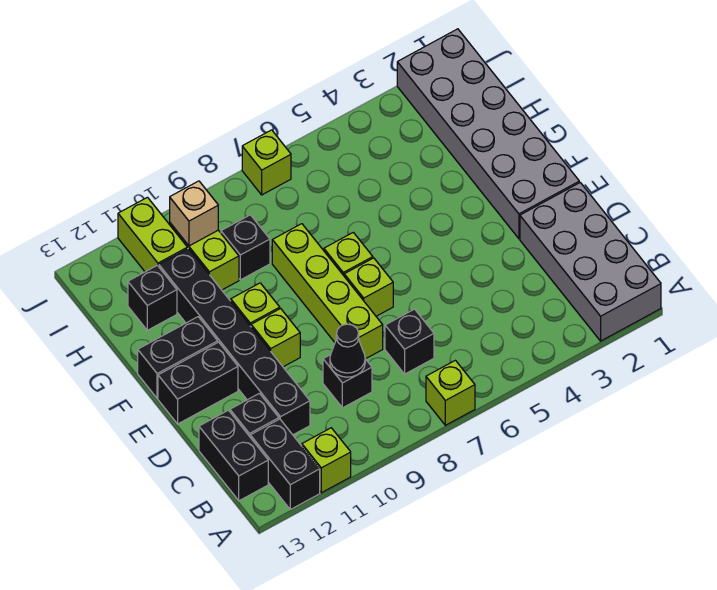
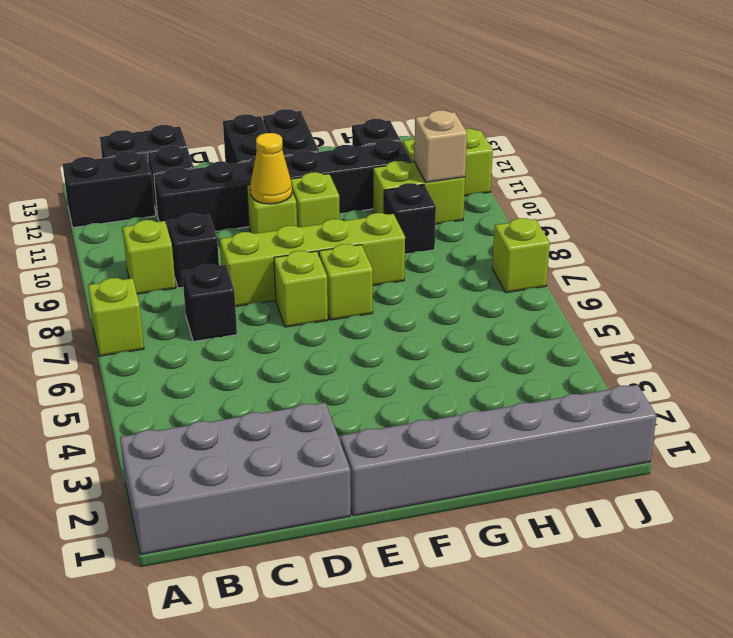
lime 1x1 brick [302,428,351,493] -> lime 1x1 brick moved to [122,220,176,294]
black 1x1 cone [330,324,365,377] -> none
grey 2x6 brick [397,29,579,239] -> grey 1x6 brick [340,385,657,516]
none -> yellow 1x1 cone [250,133,292,204]

